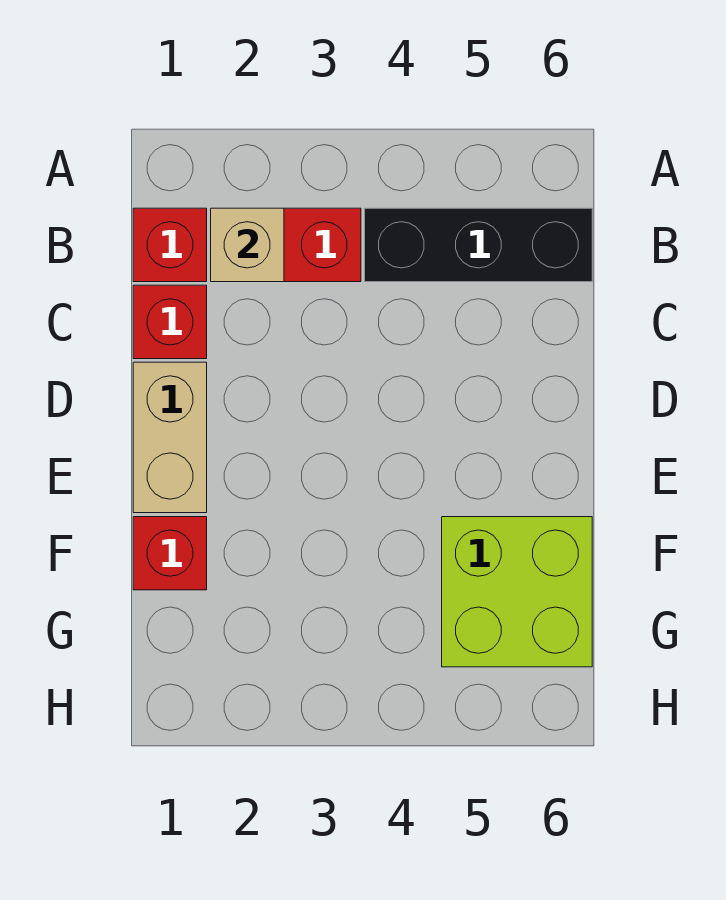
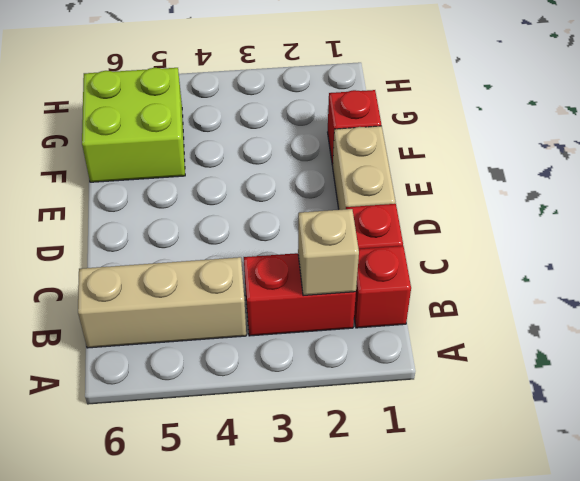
black 1x3 brick [365,208,592,282] -> tan 1x3 brick [78,257,246,348]

